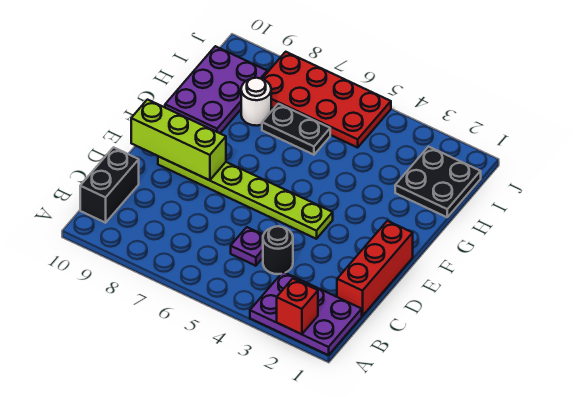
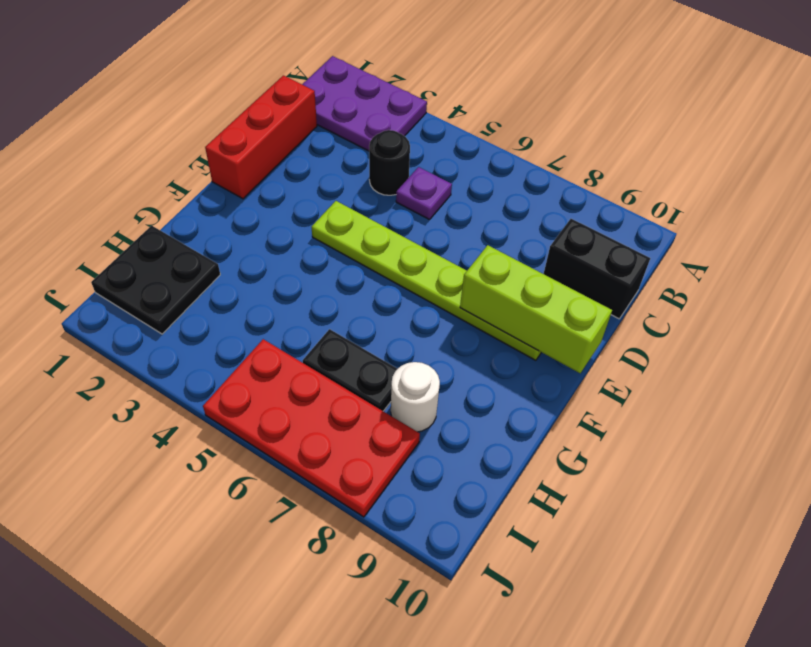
red 1x1 brick [277,279,318,334] -> none
black 1x2 brick [80,147,139,223] -> black 1x2 brick turned to [544,219,650,319]
purple 2x3 plate [165,46,267,133] -> none

